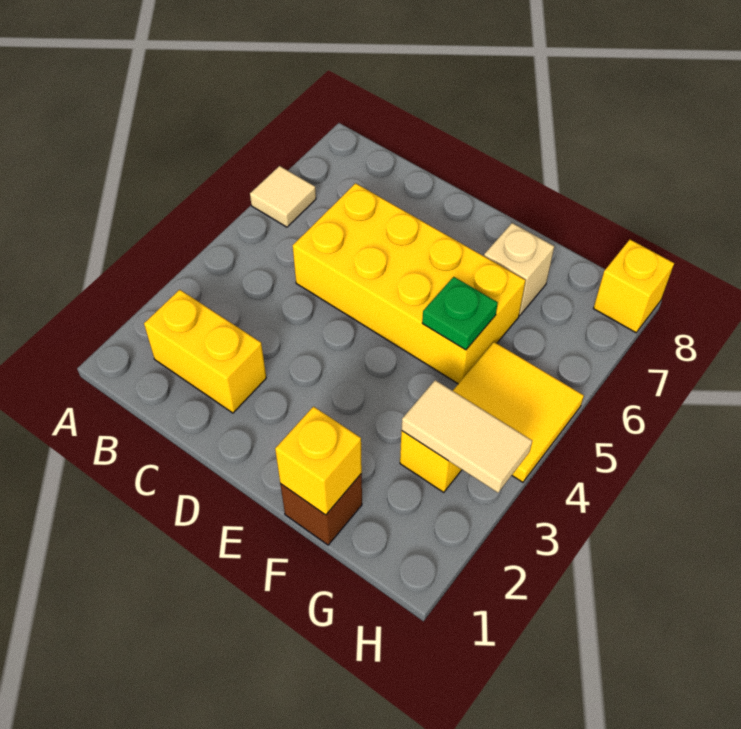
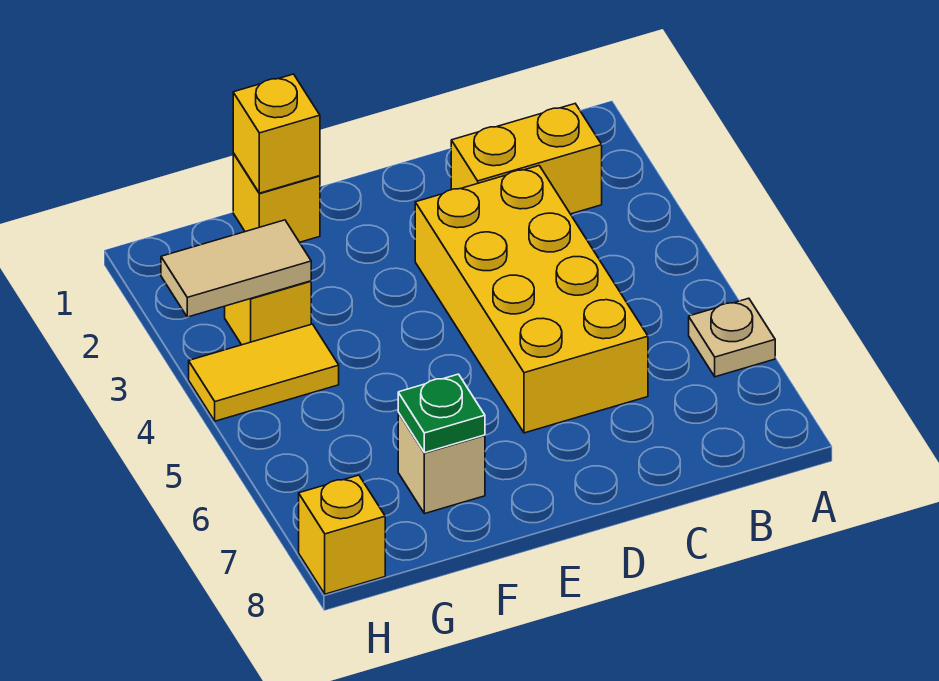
tan 1x1 tile [250,166,316,227] -> tan 1x1 plate [689,298,775,377]
yellow 2x4 brick [293,183,526,384] -> yellow 2x4 brick turned to [415,166,648,433]
brown 1x1 brick [280,474,362,545] -> yellow 1x1 brick [233,153,320,242]
green 1x1 plate [422,277,498,350] -> green 1x1 plate moved to [398,374,485,453]
yellow 2x2 tile [453,342,584,482] -> yellow 1x2 tile [189,324,339,421]

